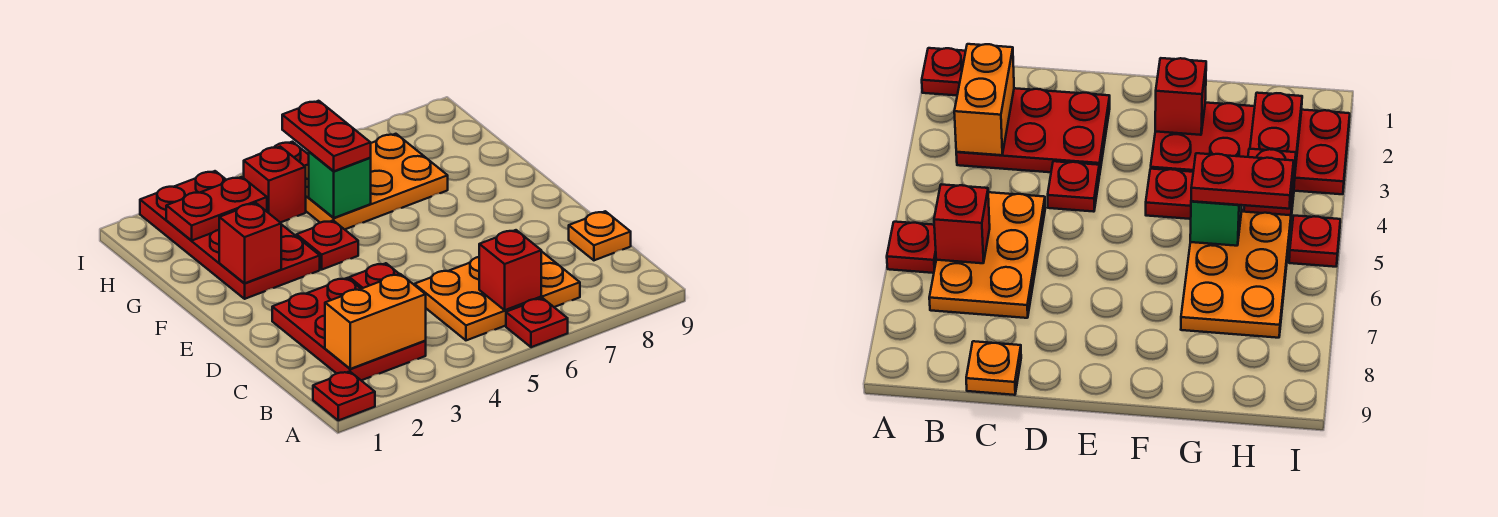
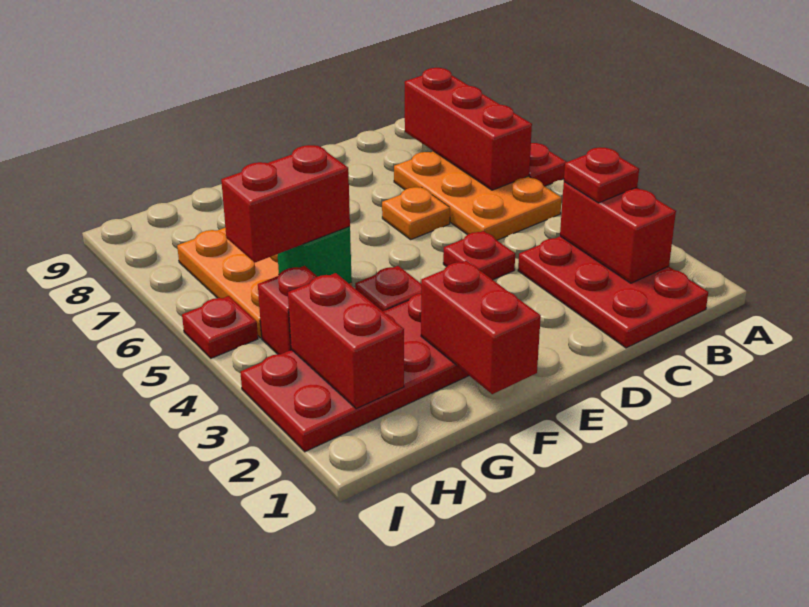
red 1x1 plate [313,371,375,420] -> red 1x1 plate moved to [564,147,639,203]
red 2x3 plate [272,278,426,381] -> red 2x3 plate turned to [518,236,708,348]
orange 1x2 brick [325,274,426,369] -> red 1x2 brick [560,182,676,283]
red 1x1 brick [479,230,541,310] -> red 1x3 brick [405,68,532,190]
orange 1x1 plate [569,211,631,260] -> orange 1x1 plate moved to [382,187,450,239]
red 1x1 brick [219,203,281,283] -> red 1x2 brick [421,261,541,394]
red 1x2 plate [282,101,371,171] -> red 1x2 brick [221,145,350,262]
red 1x2 plate [166,177,267,240] -> red 1x2 brick [288,273,404,409]

